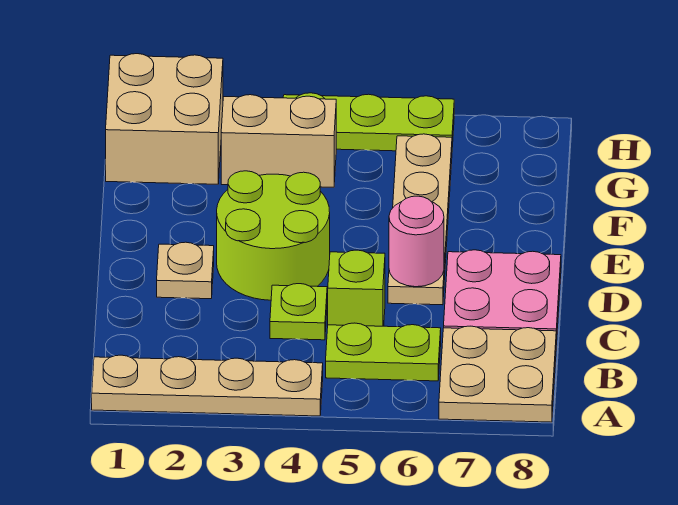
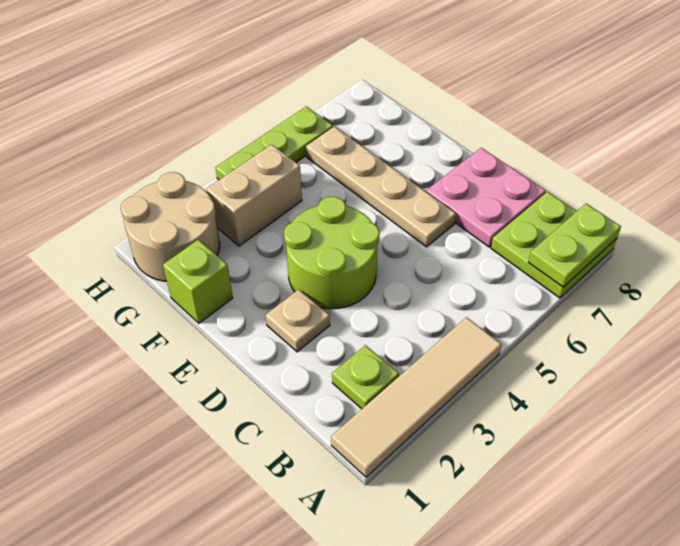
tan 1x4 plate [92,355,323,416] -> tan 1x4 tile [331,317,502,477]
tan 2x2 plate [439,326,556,422] -> lime 2x2 plate [491,192,617,298]
lime 1x2 plate [326,323,441,381] -> lime 1x2 plate moved to [528,204,621,287]
lime 1x1 plate [270,284,327,340] -> lime 1x1 plate moved to [332,345,399,409]
lime 1x1 brick [328,250,385,326] -> lime 1x1 brick moved to [163,240,233,323]
pink 1x1 round brick [389,196,444,287] -> none
tan 2x2 brick [106,54,223,184] -> tan 2x2 round brick [121,172,220,281]

